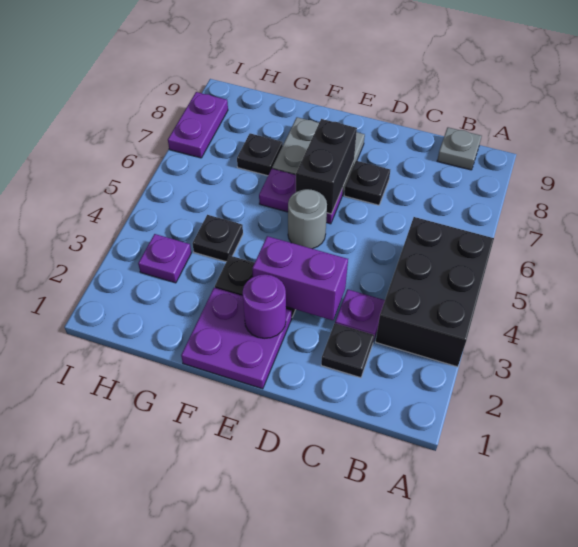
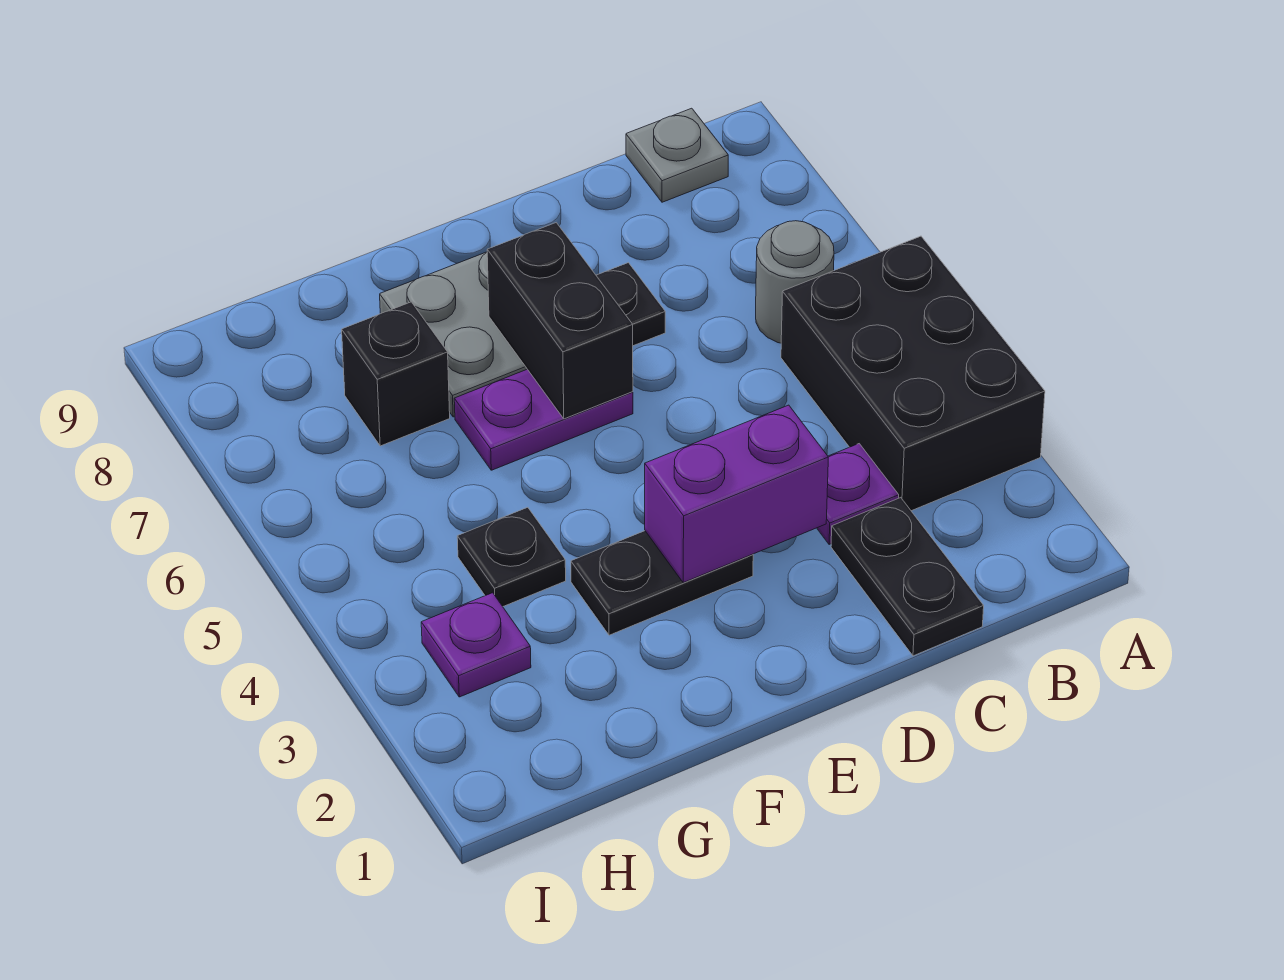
black 1x1 plate [321,323,374,378] -> black 1x2 plate [831,498,984,656]
purple 2x2 plate [181,288,292,389] -> none
purple 1x1 round brick [243,274,286,338] -> none
grey 1x1 round brick [288,189,327,249] -> grey 1x1 round brick moved to [756,221,834,343]
black 1x1 plate [237,133,283,176] -> black 1x1 brick [342,302,450,446]
purple 1x2 plate [168,92,228,158] -> none

